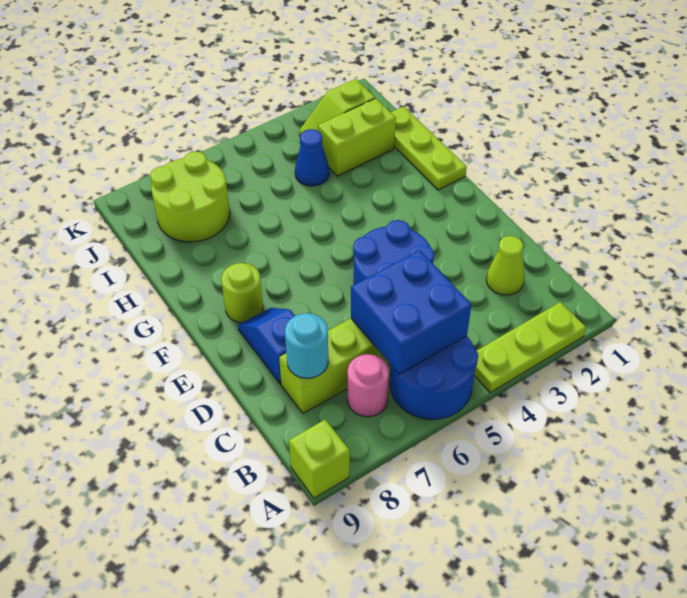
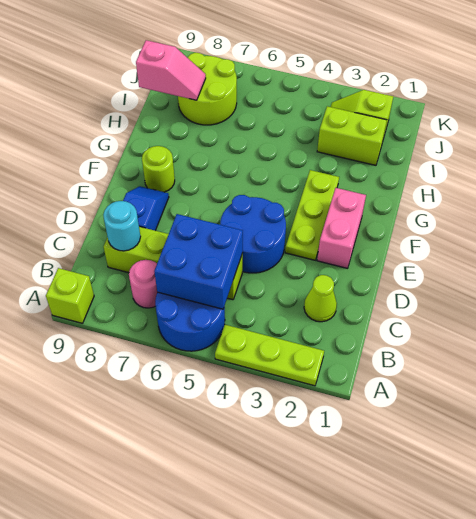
none -> pink 1x2 brick [317,188,366,268]
lime 1x3 plate [391,107,467,190] -> lime 1x3 plate moved to [285,170,339,260]
blue 1x1 cone [295,129,329,186] -> none
none -> pink 1x2 slope [136,40,206,100]

